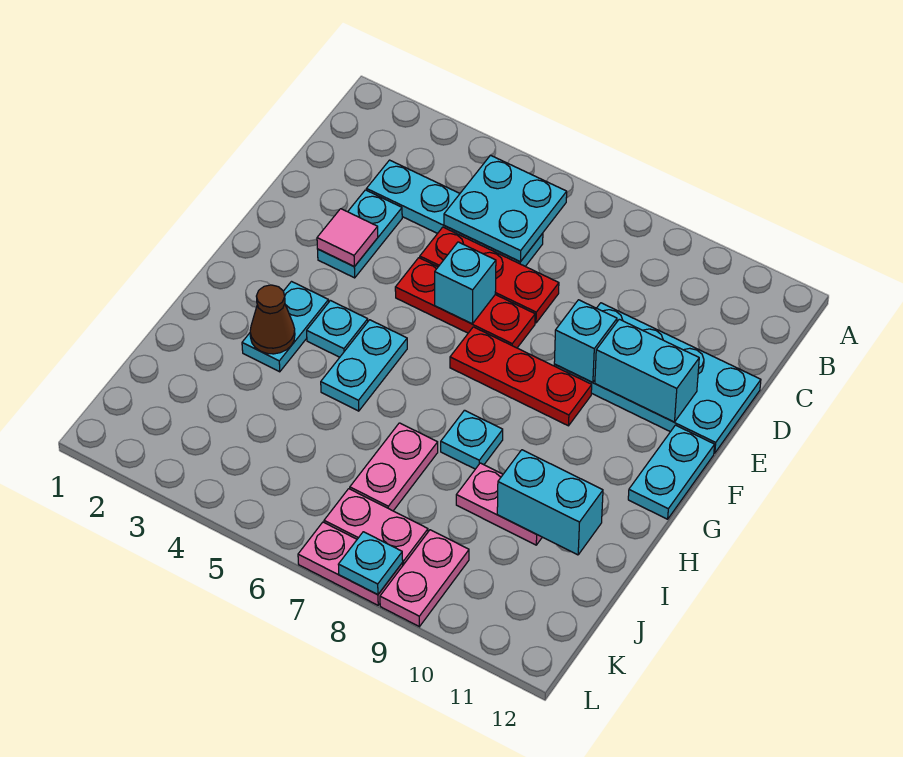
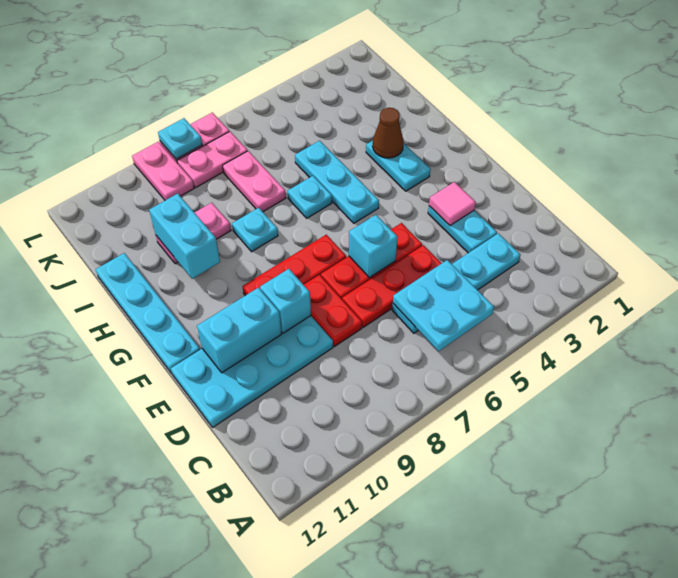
none -> red 1x2 plate [304,275,362,347]
cyan 1x2 plate [628,425,715,519] -> cyan 1x4 plate [96,253,200,373]
cyan 1x1 plate [307,301,368,357] -> cyan 1x1 plate moved to [288,176,332,218]
cyan 1x2 plate [321,320,407,411] -> cyan 1x3 plate [295,141,379,223]
cyan 1x2 brick [497,450,603,555] -> cyan 1x2 brick turned to [149,194,220,279]

